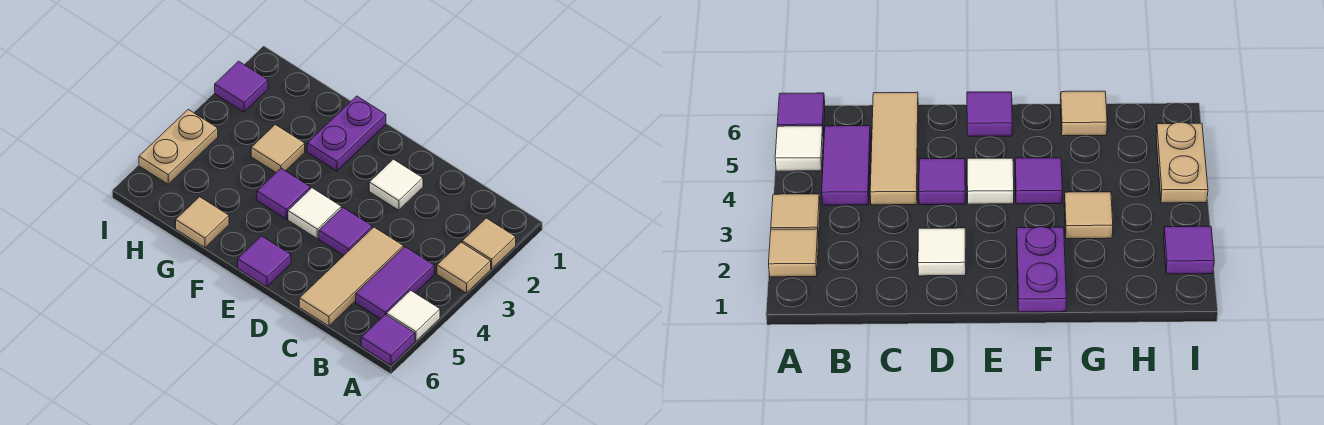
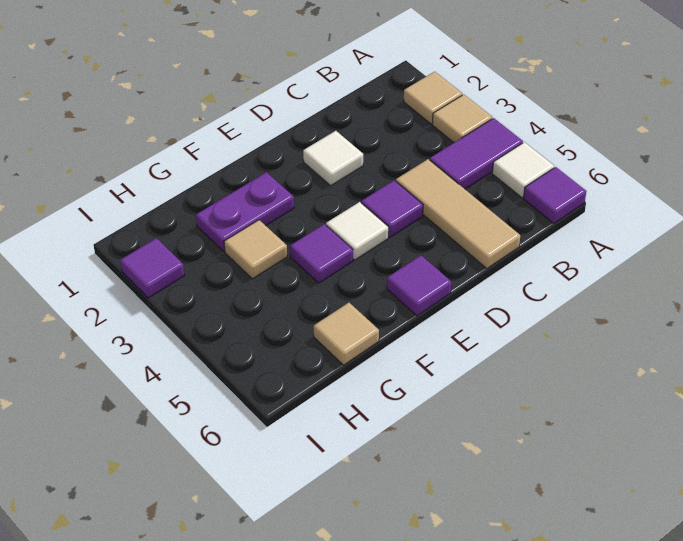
purple 1x2 tile [356,247,434,319] -> purple 1x2 tile turned to [430,118,523,189]
purple 1x2 plate [307,96,386,171] -> purple 1x2 plate turned to [196,172,294,251]
tan 1x2 plate [139,110,218,184] -> none

